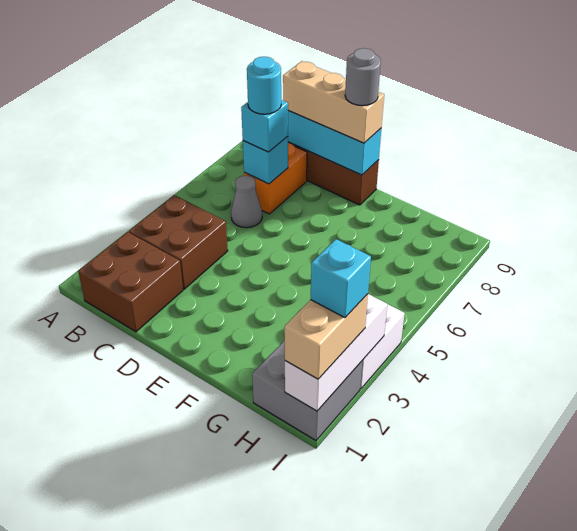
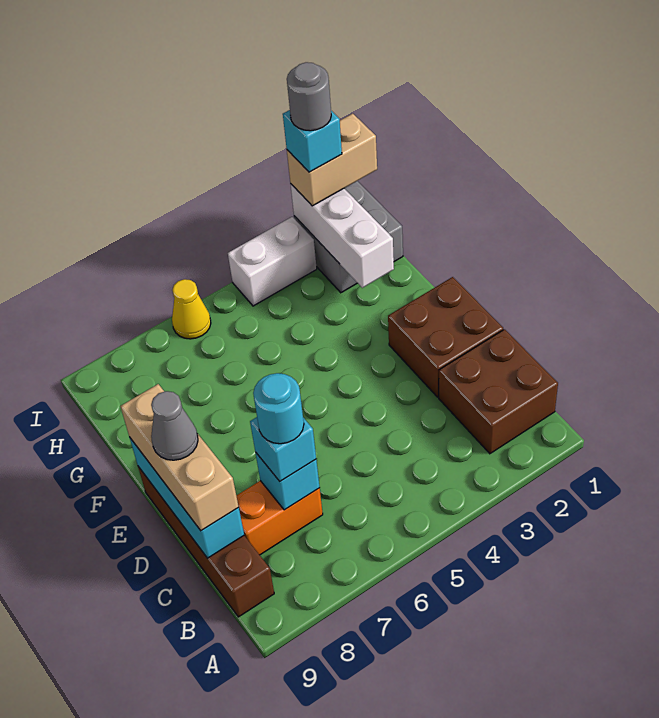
brown 2x2 brick [129,195,228,289] -> brown 2x2 brick moved to [388,277,503,397]
grey 1x1 cone [231,176,262,228] -> grey 1x1 cone moved to [151,391,198,460]
grey 1x1 round brick [345,48,381,106] -> grey 1x1 round brick moved to [287,62,331,131]
white 1x3 brick [285,294,387,411] -> white 1x3 brick turned to [291,184,394,288]
none -> yellow 1x1 cone [172,279,211,339]

